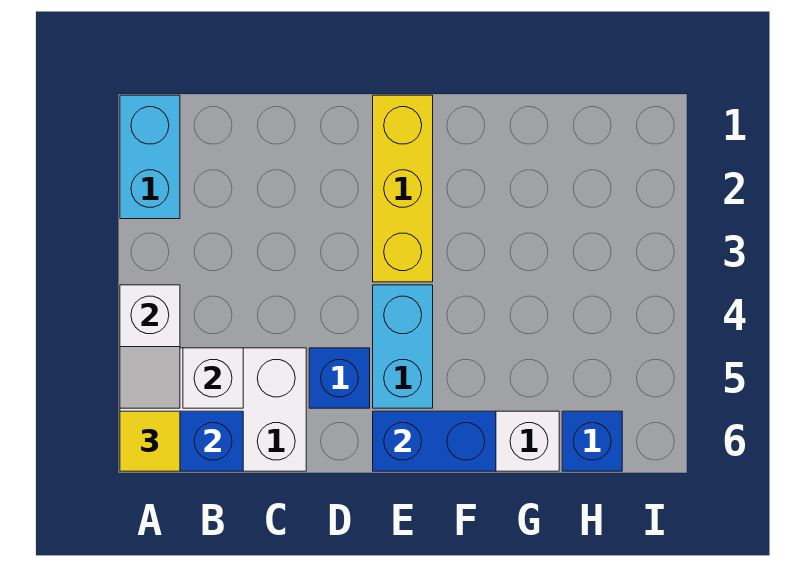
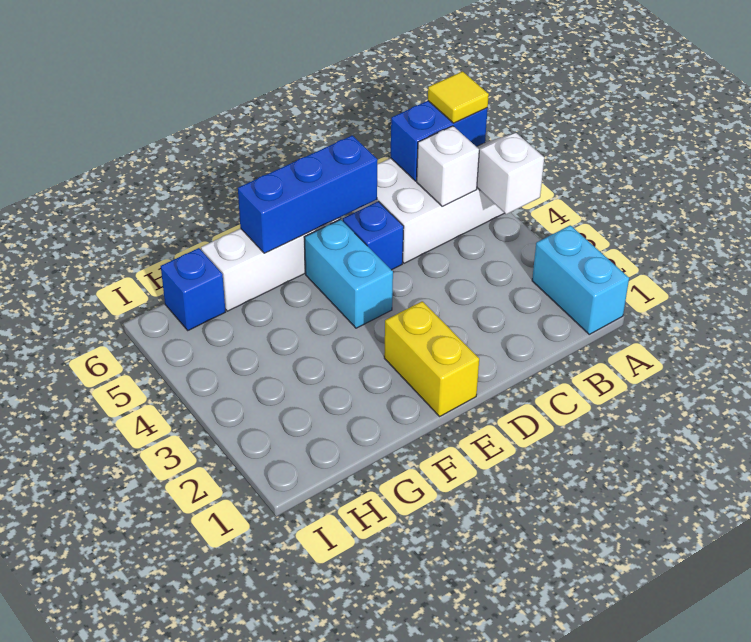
yellow 1x3 brick [373,95,433,282] -> yellow 1x2 brick [384,301,479,416]
blue 1x2 brick [373,411,496,471] -> blue 1x3 brick [238,135,378,253]

